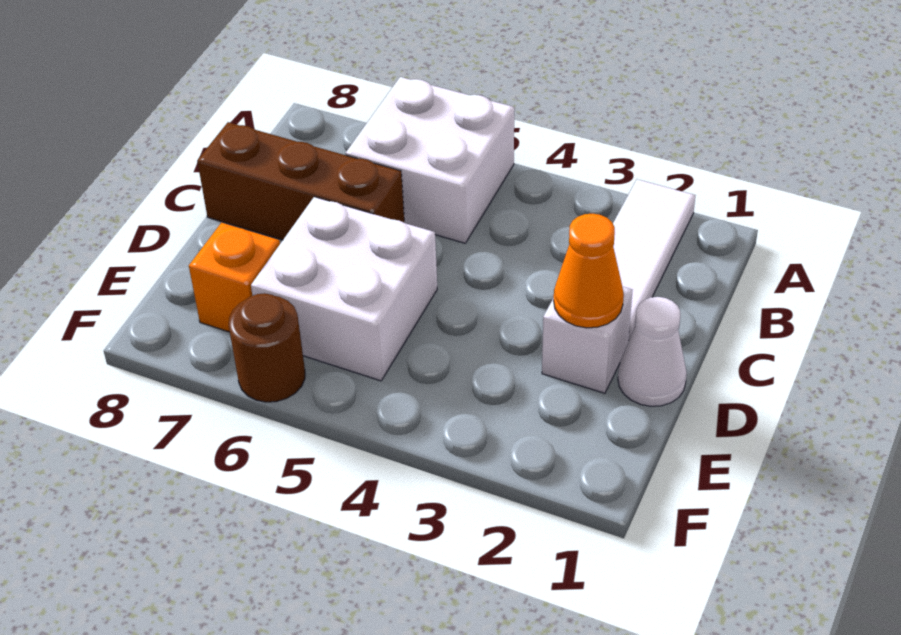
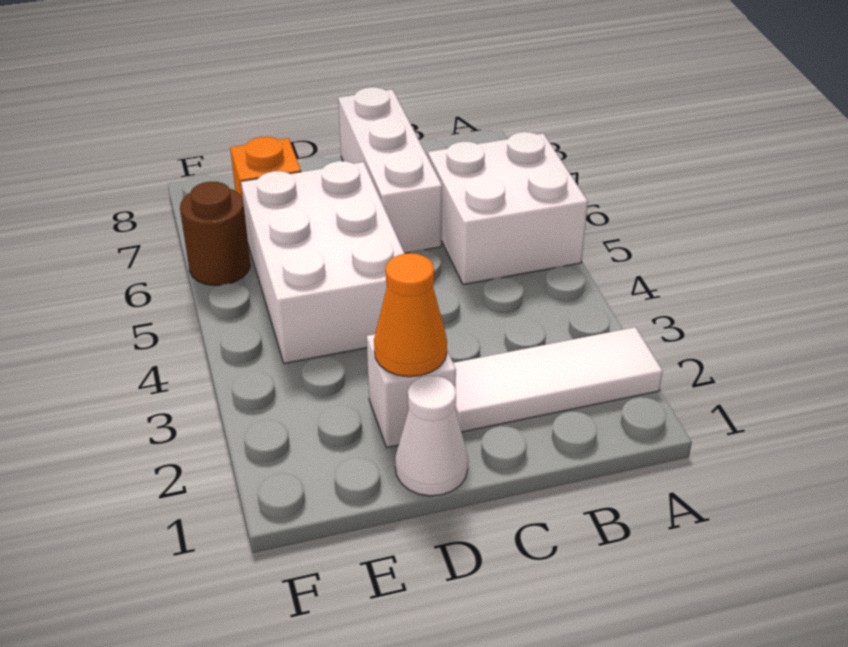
brown 1x3 brick [197,122,404,240] -> white 1x3 brick [338,87,442,253]
white 2x2 brick [251,197,437,381] -> white 2x3 brick [241,161,405,363]

